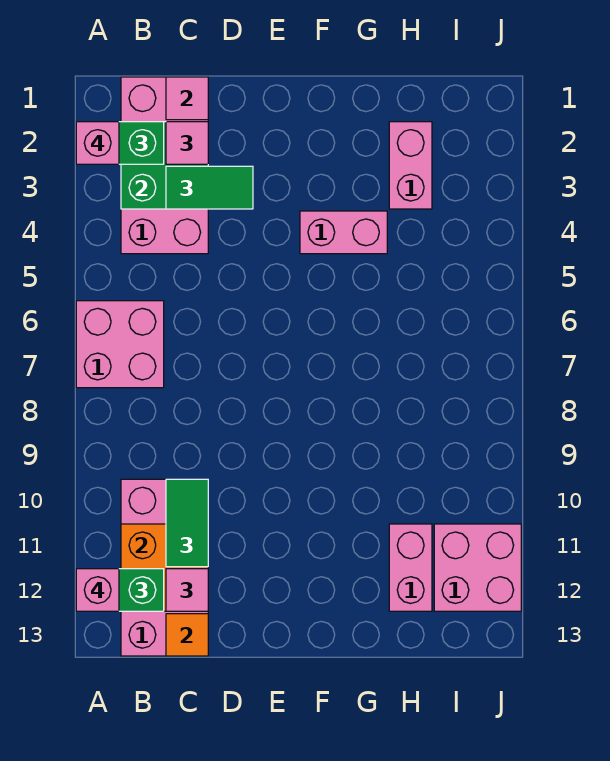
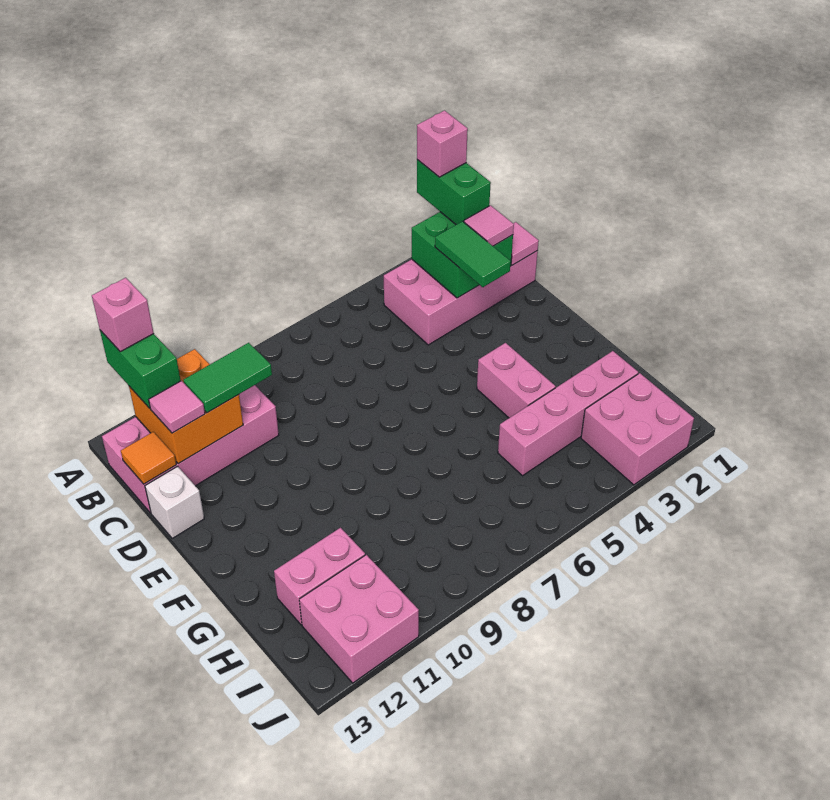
pink 2x2 brick [76,301,164,388] -> pink 2x2 brick moved to [581,373,694,485]
none -> white 1x1 brick [145,466,204,538]
pink 1x2 brick [389,122,432,209] -> pink 1x4 brick [498,351,638,476]

